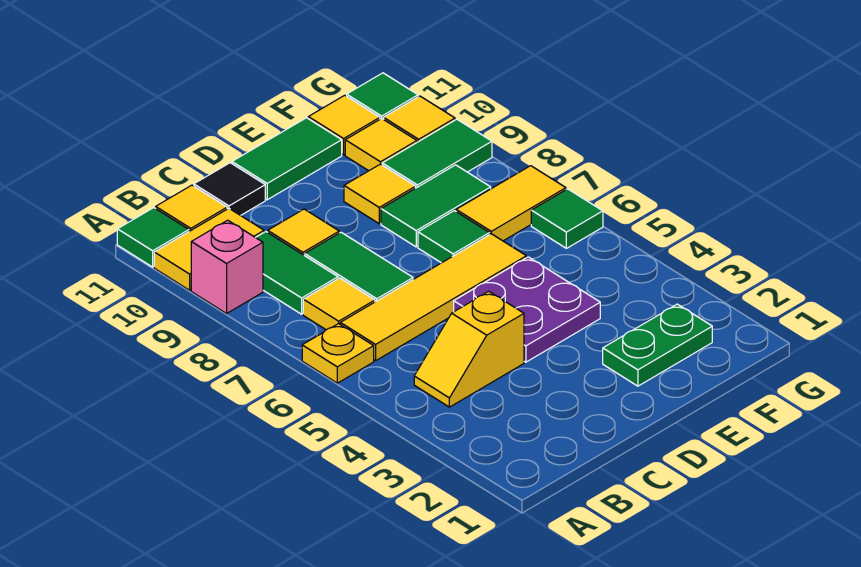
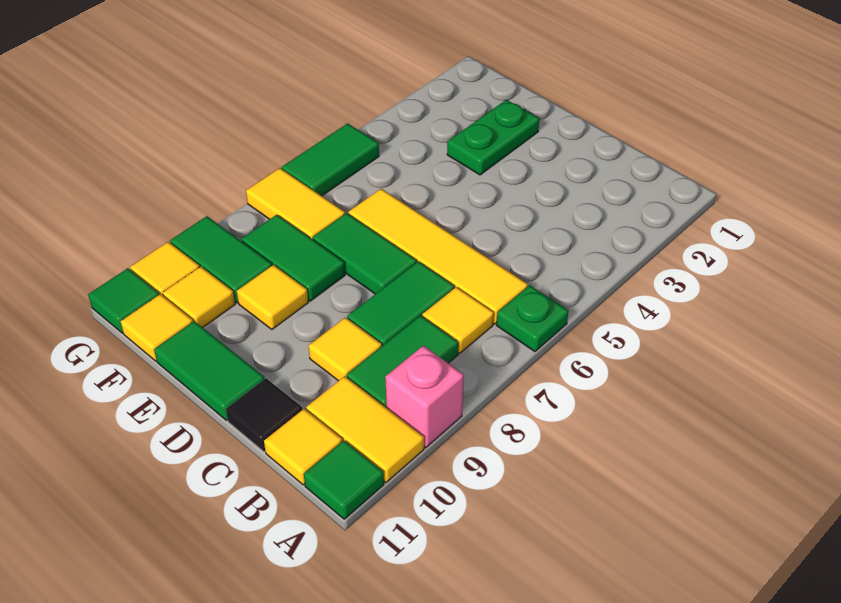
yellow 1x1 plate [302,324,374,383] -> green 1x1 plate [497,285,569,352]
yellow 1x2 slope [414,291,524,407] -> none
purple 2x2 plate [454,257,600,362] -> none
green 1x2 plate [603,304,712,386] -> green 1x2 plate turned to [447,100,539,175]
green 1x1 tile [418,211,490,263] -> green 1x2 tile [313,213,417,294]
green 1x1 tile [531,189,603,248] -> green 1x2 tile [282,123,379,196]

